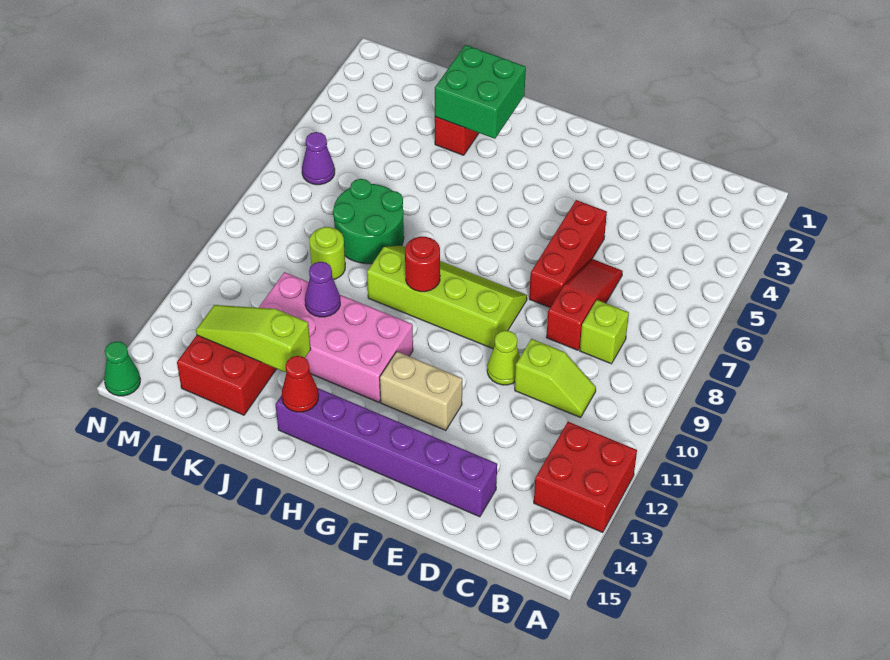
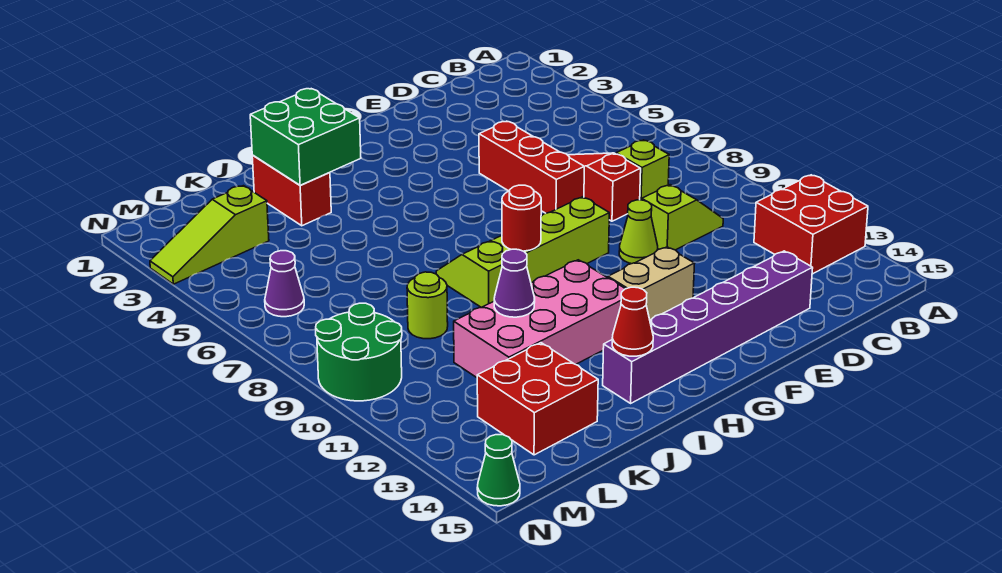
green 2x2 round brick [333,179,404,264] -> green 2x2 round brick moved to [316,303,402,401]
lime 1x3 slope [196,305,311,373] -> lime 1x3 slope moved to [150,186,269,284]

